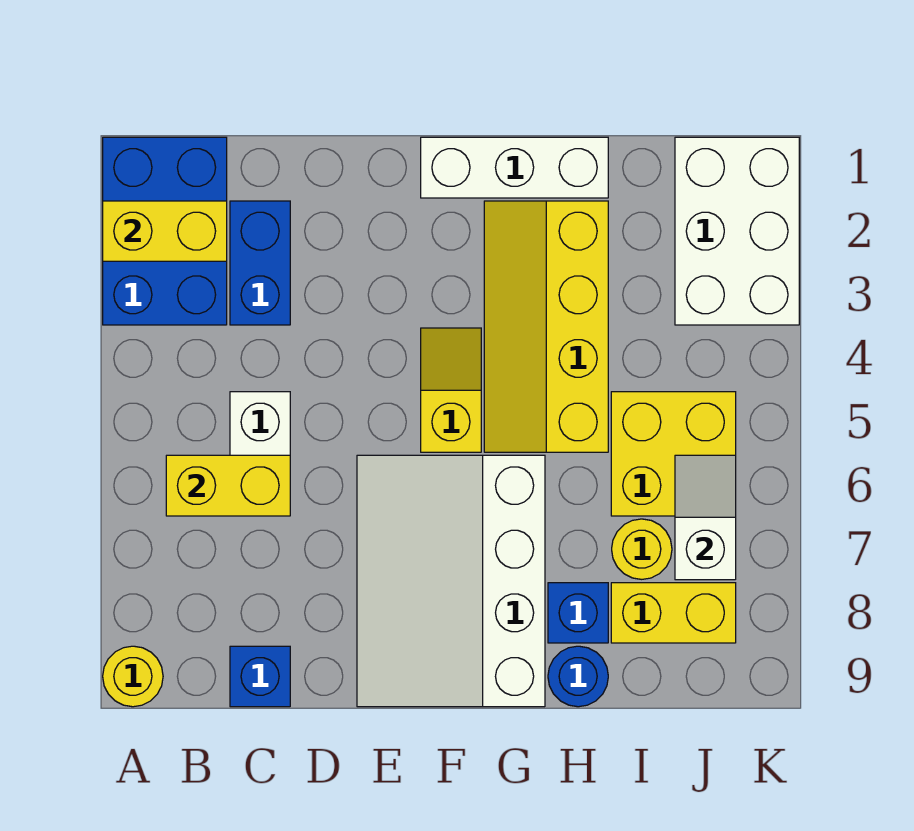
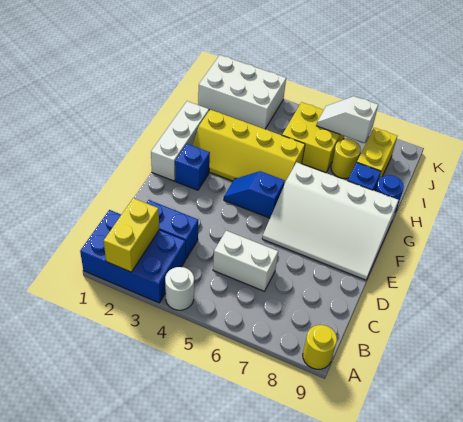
none -> white 1x1 round brick [165,267,194,310]
yellow 1x2 brick [166,455,290,516] -> none
blue 1x1 brick [230,646,290,707] -> blue 1x1 brick moved to [175,144,210,190]
yellow 1x2 slope [421,328,481,452] -> blue 1x2 slope [224,171,285,218]

